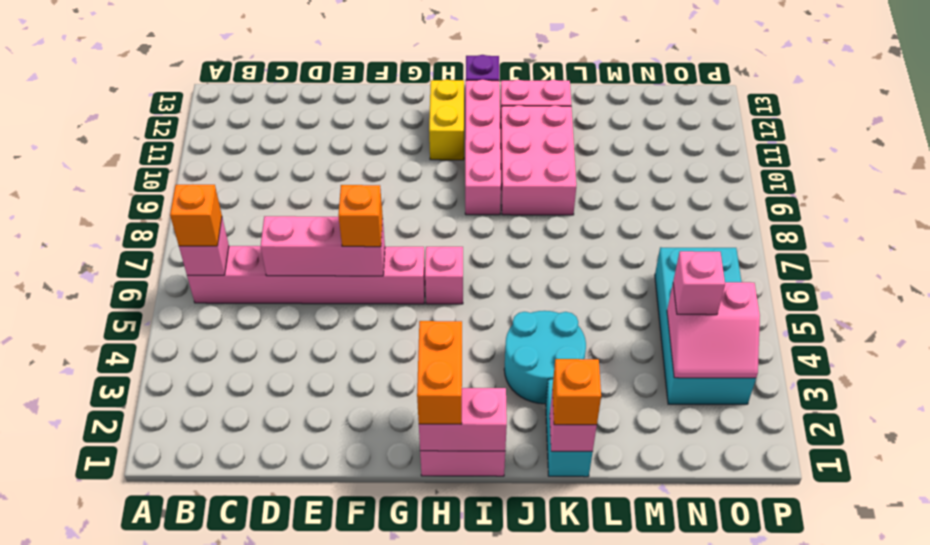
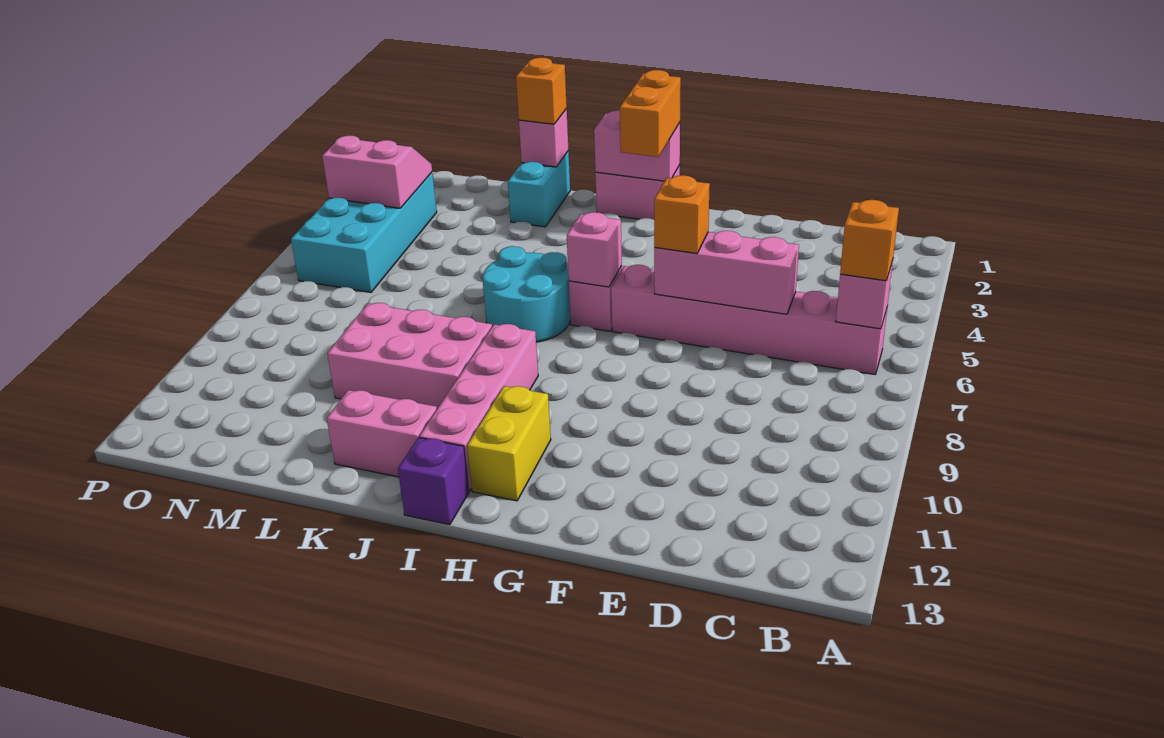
cyan 2x2 round brick [504,311,586,404] -> cyan 2x2 round brick moved to [483,246,570,342]
pink 2x3 brick [501,105,576,215] -> pink 2x3 brick turned to [327,303,492,409]
pink 1x1 brick [673,251,725,315] -> pink 1x1 brick moved to [567,212,622,287]

